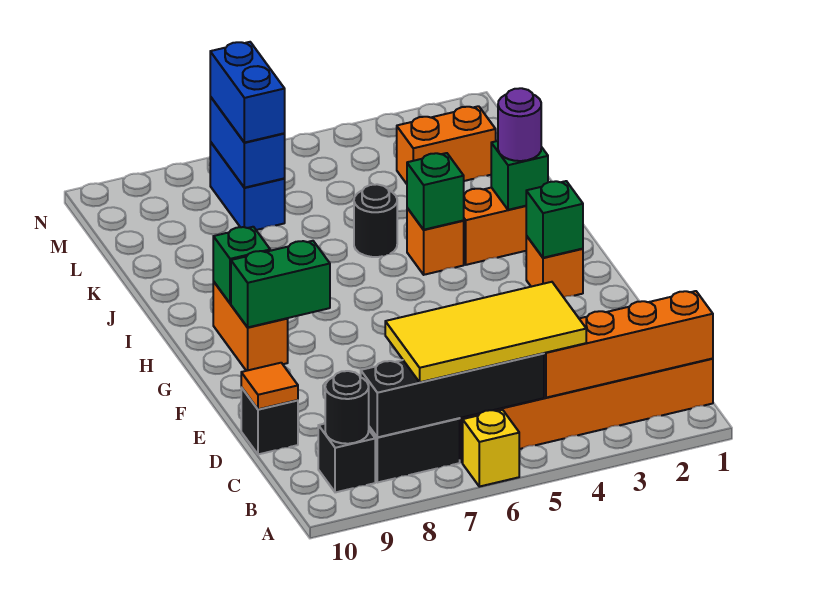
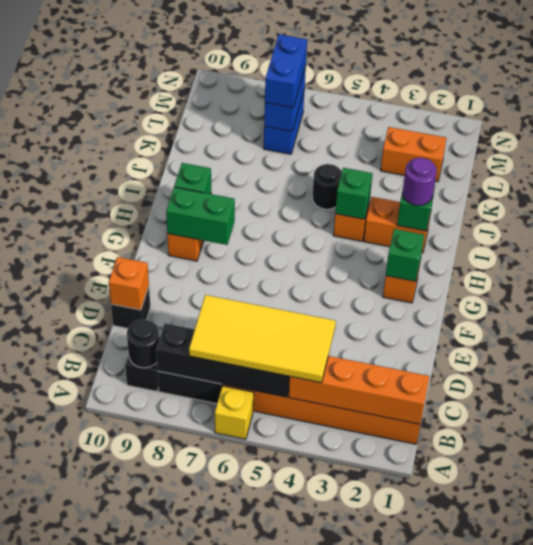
orange 1x1 tile [241,363,298,409] -> orange 1x1 brick [109,257,149,310]

